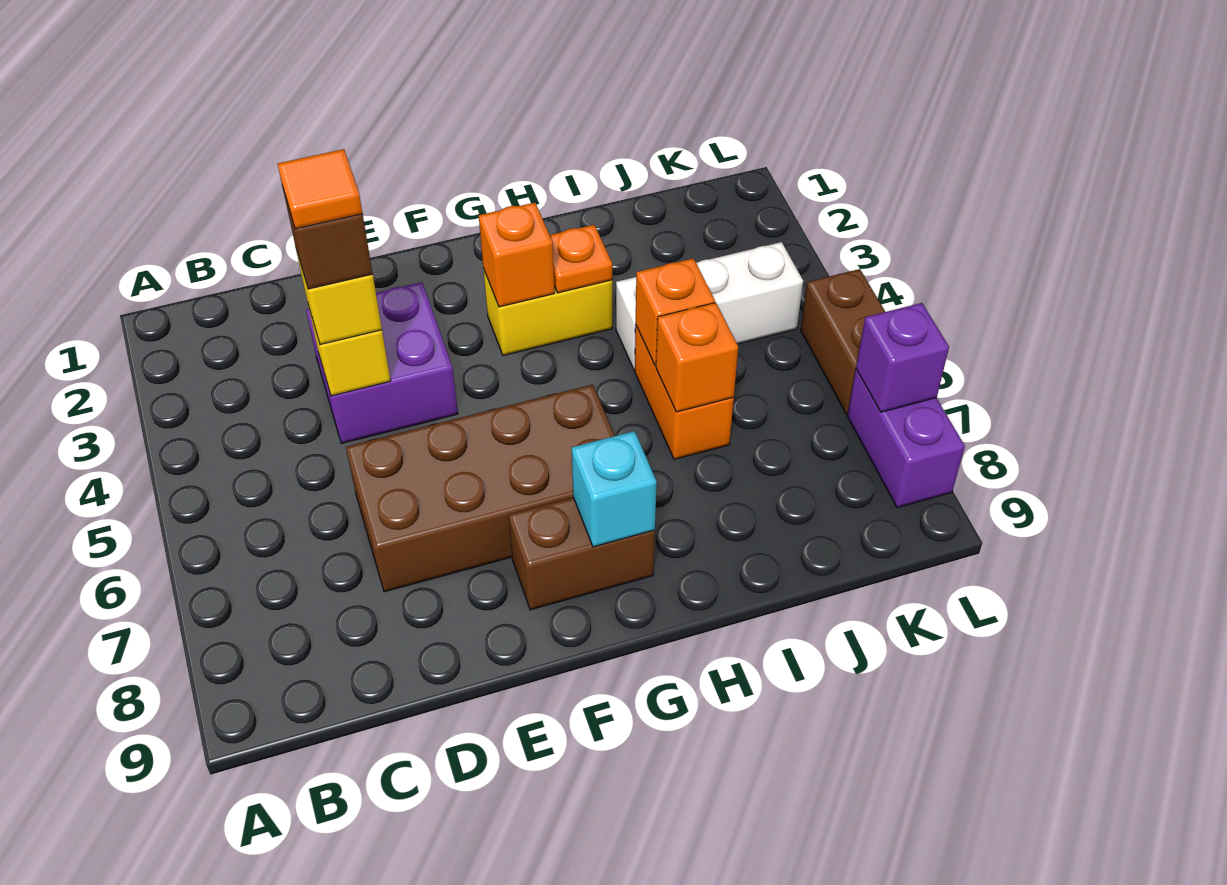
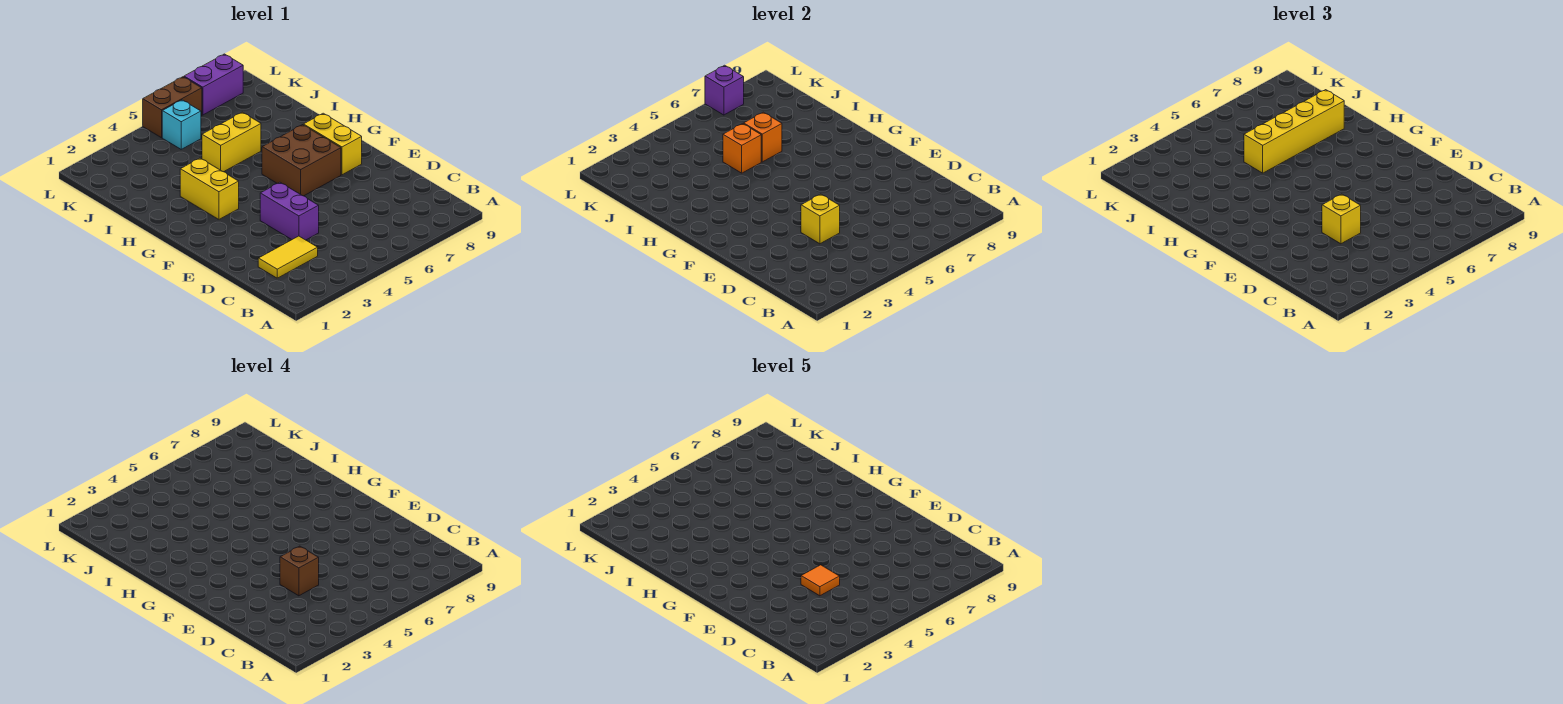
none -> yellow 1x2 tile [258,236,318,278]
purple 2x2 brick [306,282,458,443] -> purple 1x2 brick [260,182,319,240]
brown 2x4 brick [346,384,615,592] -> brown 2x2 brick [262,125,341,196]
brown 1x2 brick [509,497,655,610] -> yellow 1x2 brick [304,113,362,175]
orange 1x1 brick [479,203,555,307] -> none
cyan 1x1 brick [572,431,657,547] -> cyan 1x1 brick moved to [162,100,201,149]
orange 1x1 plate [550,225,612,293] -> none
white 1x3 brick [616,242,803,370] -> none
orange 1x2 brick [635,326,734,459] -> yellow 1x2 brick [202,112,261,172]
none -> yellow 1x4 brick [1244,90,1344,173]

